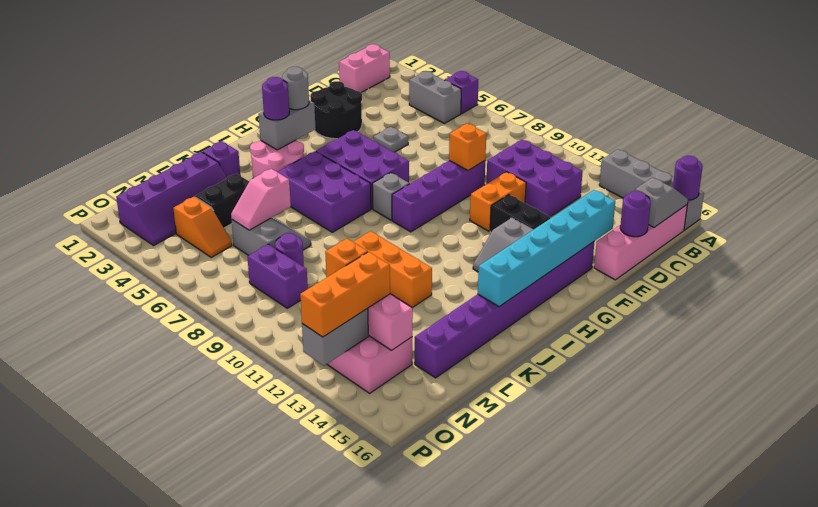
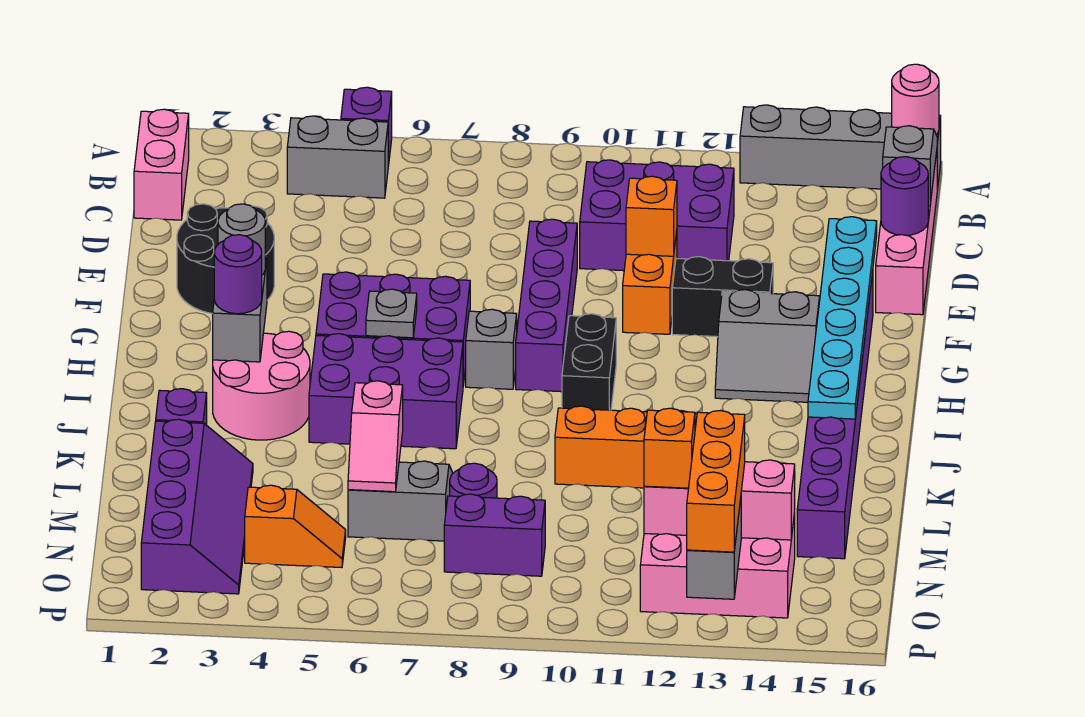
purple 1x1 round brick [673,156,703,200] -> pink 1x1 round brick [892,64,939,135]
grey 1x1 plate [374,127,408,152] -> grey 1x1 plate moved to [366,289,417,338]
orange 1x1 brick [449,123,486,170] -> orange 1x1 brick moved to [626,176,677,256]
cyan 1x6 brick [478,190,615,307] -> cyan 1x6 plate [808,217,877,419]
black 1x2 brick [195,174,249,228] -> black 1x2 brick moved to [562,314,616,410]

